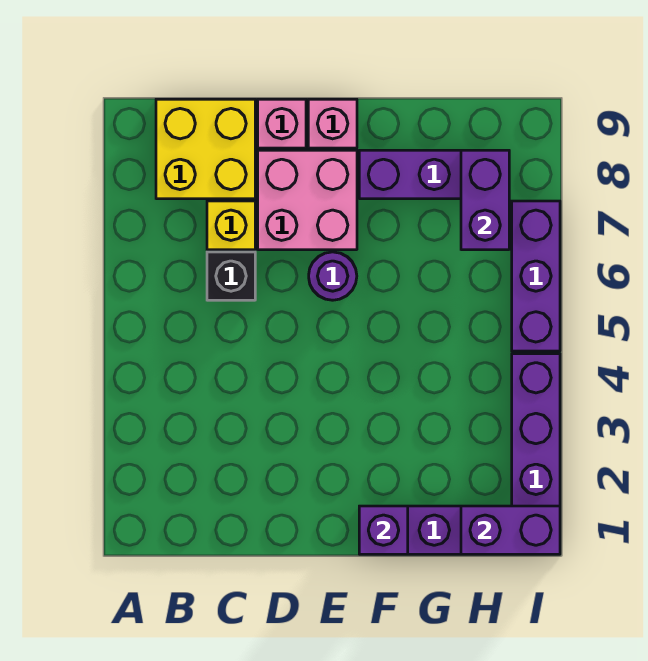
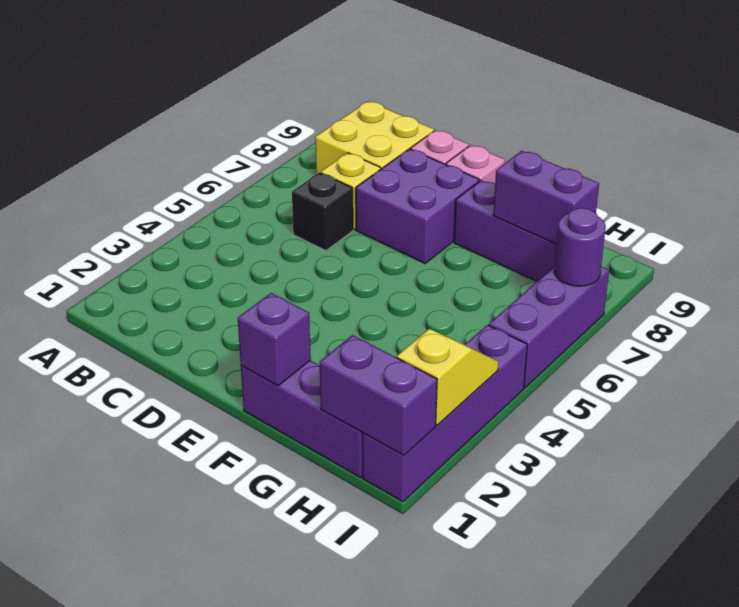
pink 2x2 brick [258,150,357,250] -> purple 2x2 brick [356,149,479,263]
purple 1x1 round brick [309,252,357,300] -> purple 1x1 round brick moved to [554,208,606,286]
purple 1x2 brick [461,150,509,250] -> purple 1x2 brick turned to [493,151,599,244]
none -> yellow 1x2 slope [397,329,499,425]

